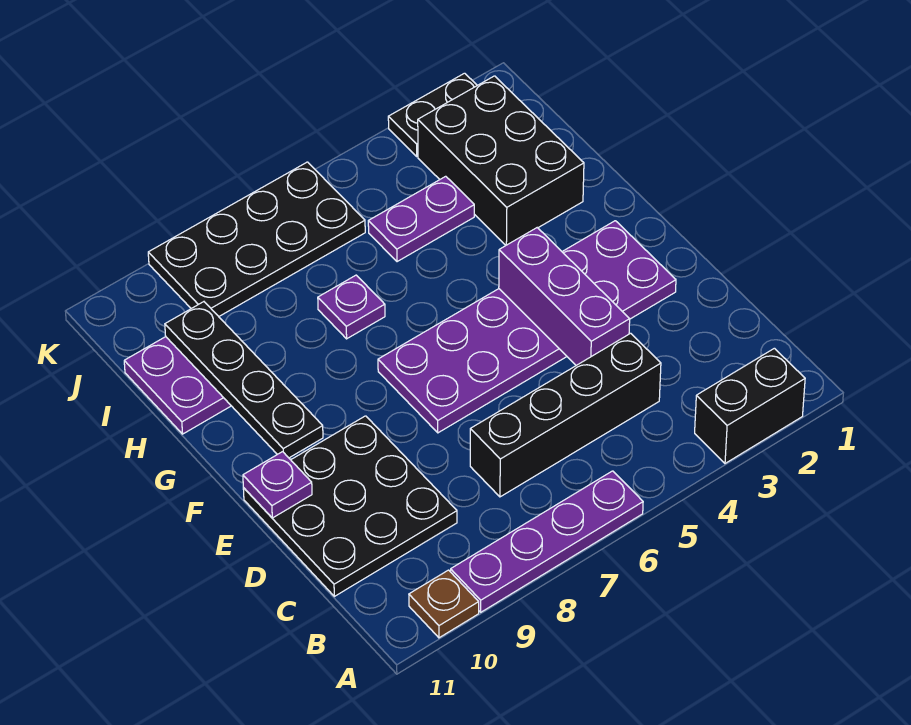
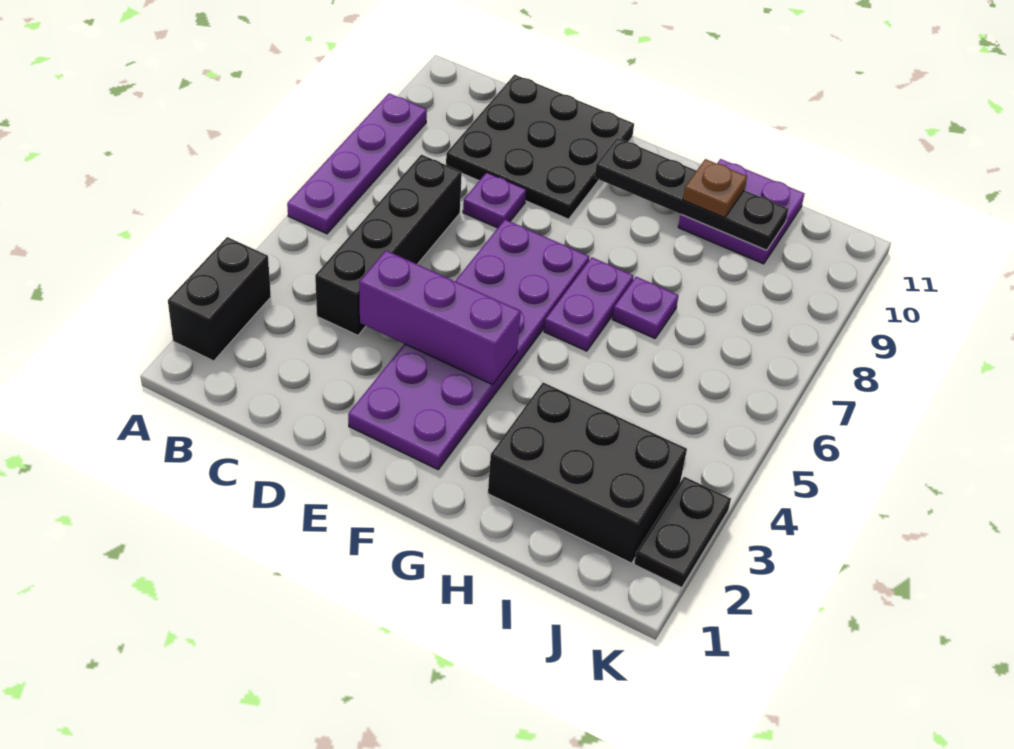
brown 1x1 plate [409,570,479,638] -> brown 1x1 plate moved to [683,159,747,218]
purple 1x1 plate [243,452,312,518] -> purple 1x1 plate moved to [463,172,526,228]
purple 1x2 plate [368,176,474,262] -> purple 1x2 plate moved to [544,257,634,351]
black 2x4 plate [148,162,365,316] -> none

